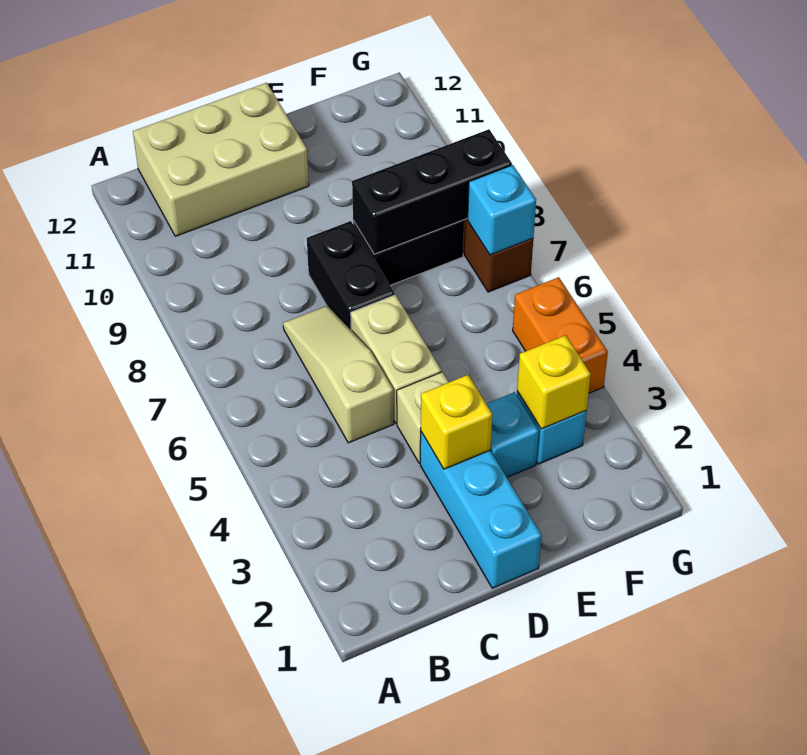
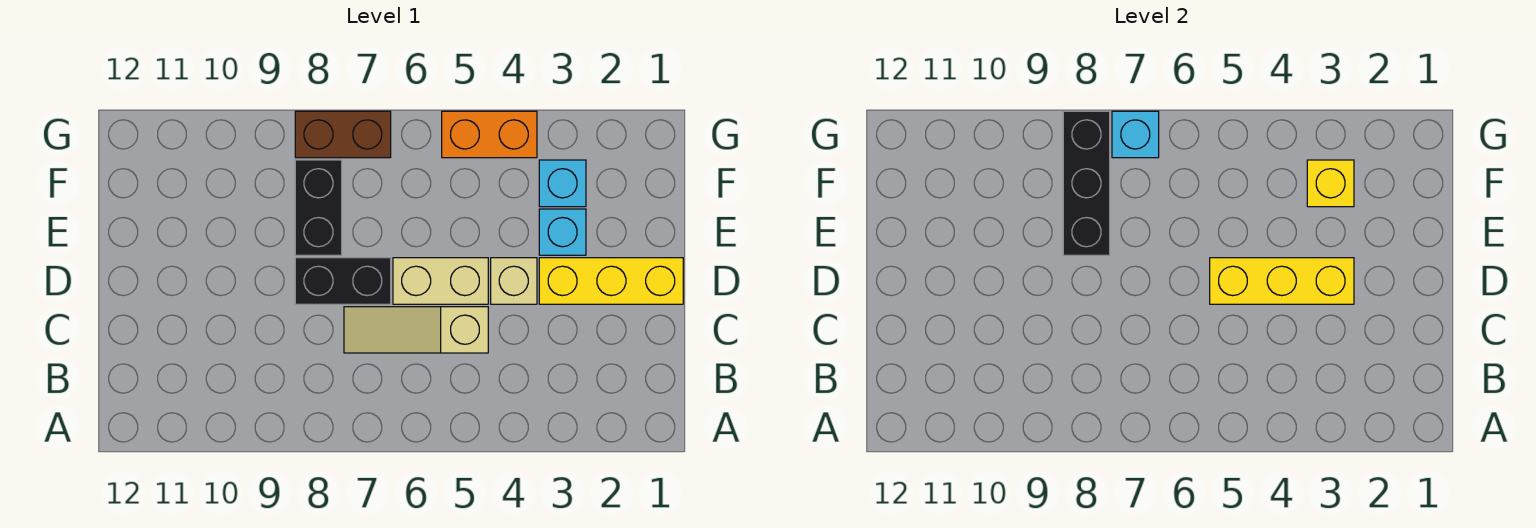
tan 2x3 brick [133,83,309,236] -> none
cyan 1x3 brick [420,432,542,588] -> yellow 1x3 brick [539,258,683,304]
yellow 1x1 brick [421,375,492,469] -> yellow 1x3 brick [1210,258,1354,304]

